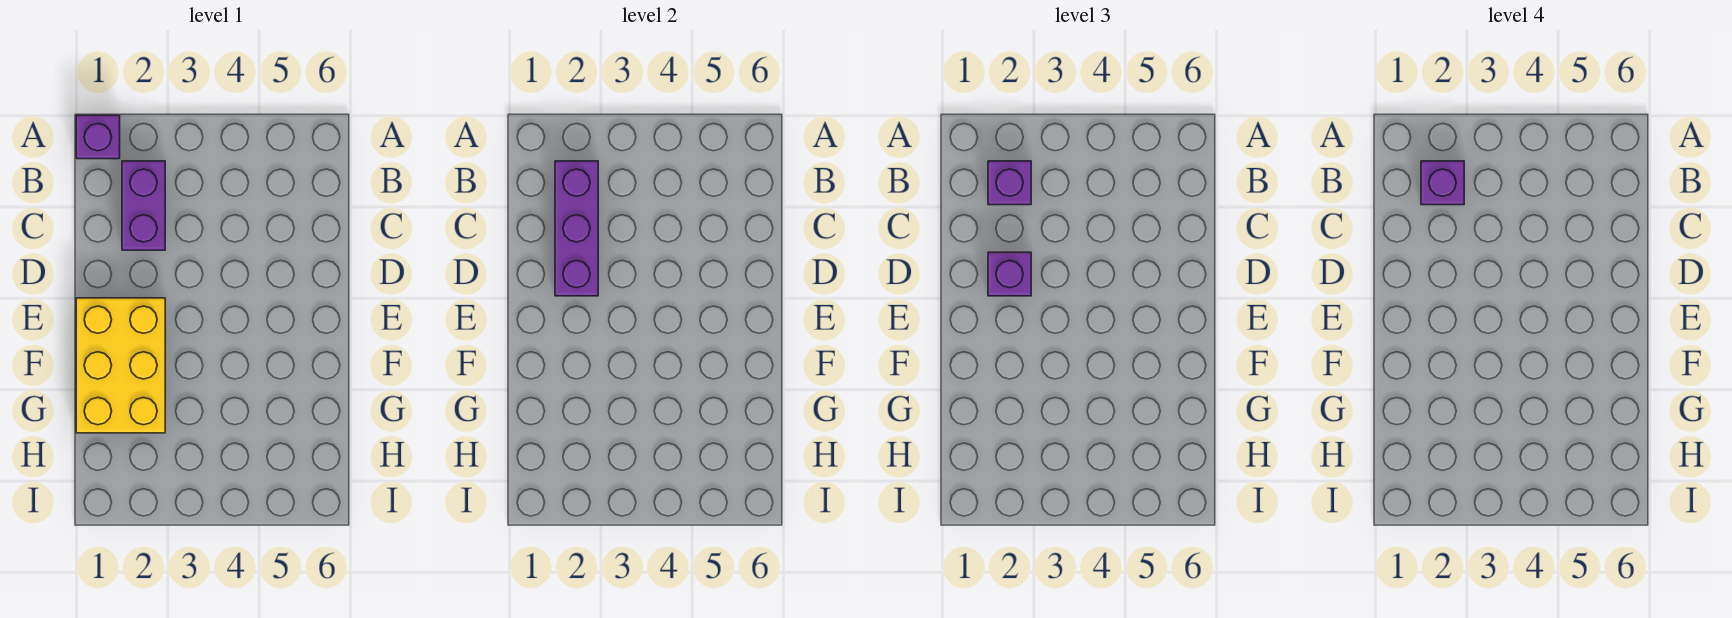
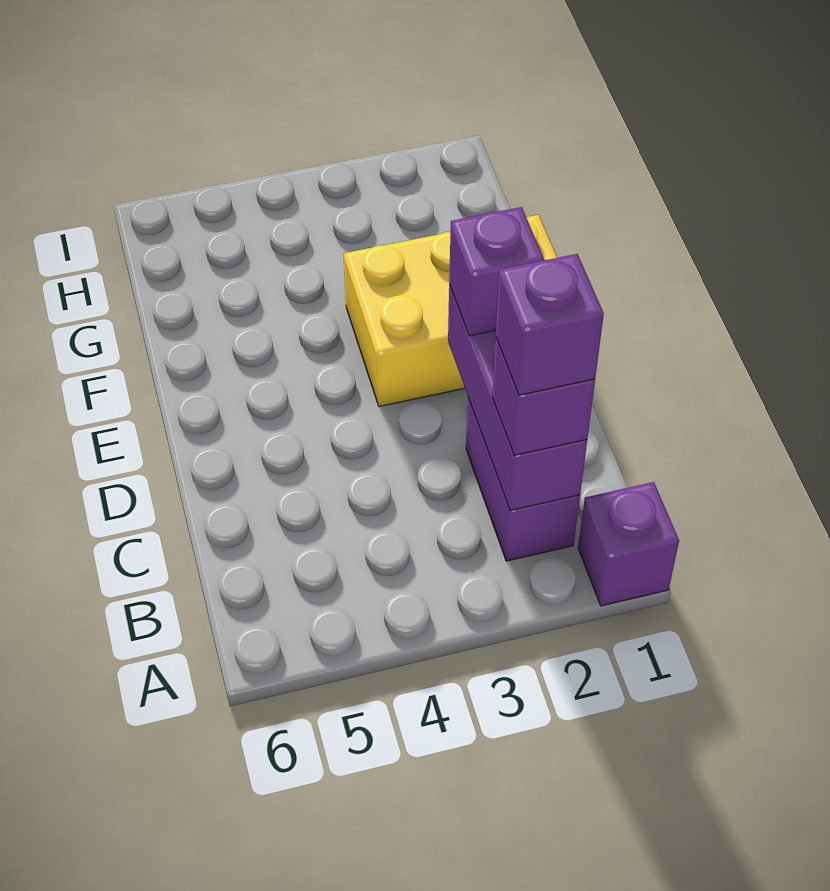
yellow 2x3 brick [76,298,165,433] -> yellow 2x3 brick turned to [344,215,557,407]

